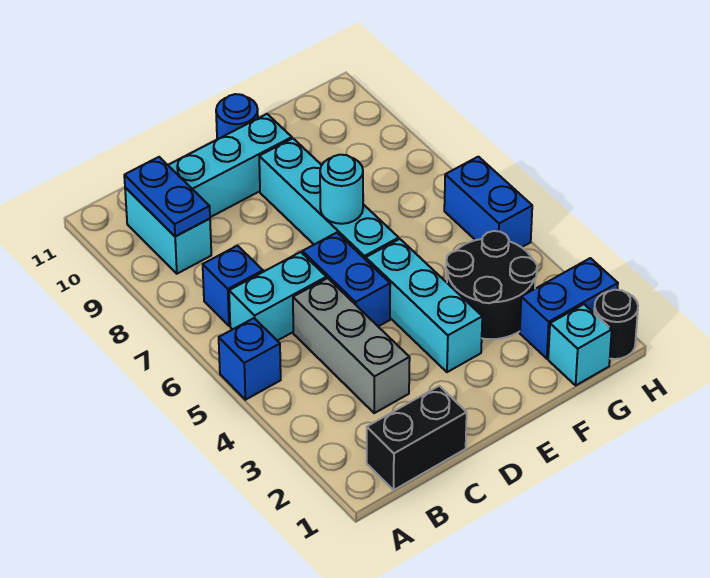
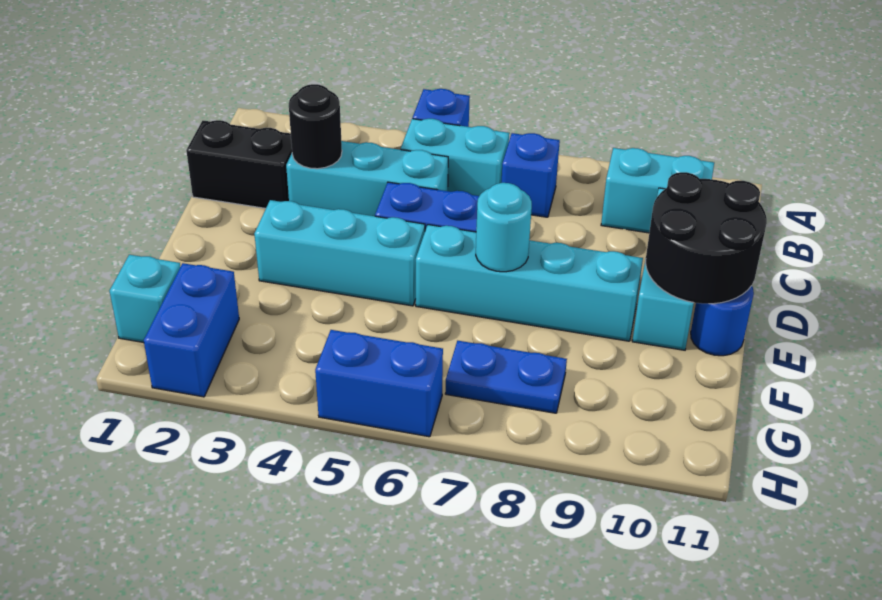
black 1x2 brick [367,386,467,490] -> black 1x2 brick turned to [186,120,292,208]
cyan 1x2 brick [229,252,326,341] -> cyan 1x2 brick turned to [401,119,509,196]
blue 1x2 plate [124,157,210,237] -> blue 1x2 plate moved to [445,341,567,413]
grey 1x3 brick [293,278,410,413] -> cyan 1x3 brick [286,141,448,216]
black 2x2 round brick [446,231,537,339] -> black 2x2 round brick moved to [646,172,767,304]
black 1x1 round brick [594,290,638,359] -> black 1x1 round brick moved to [289,84,342,169]

